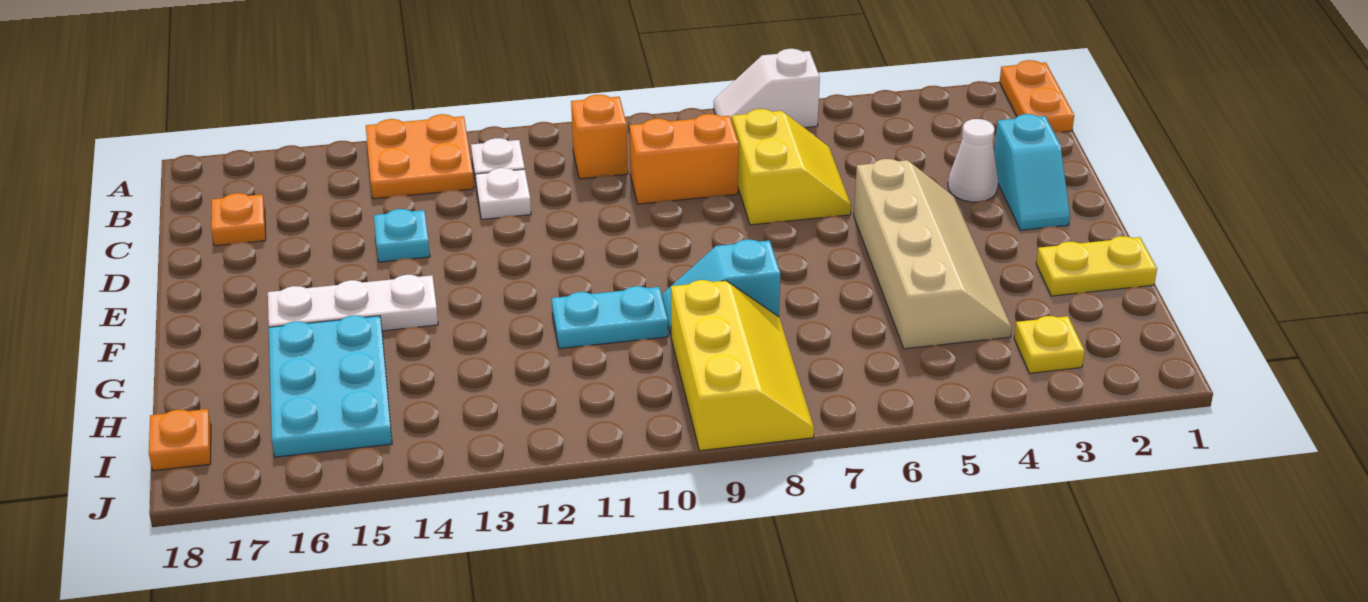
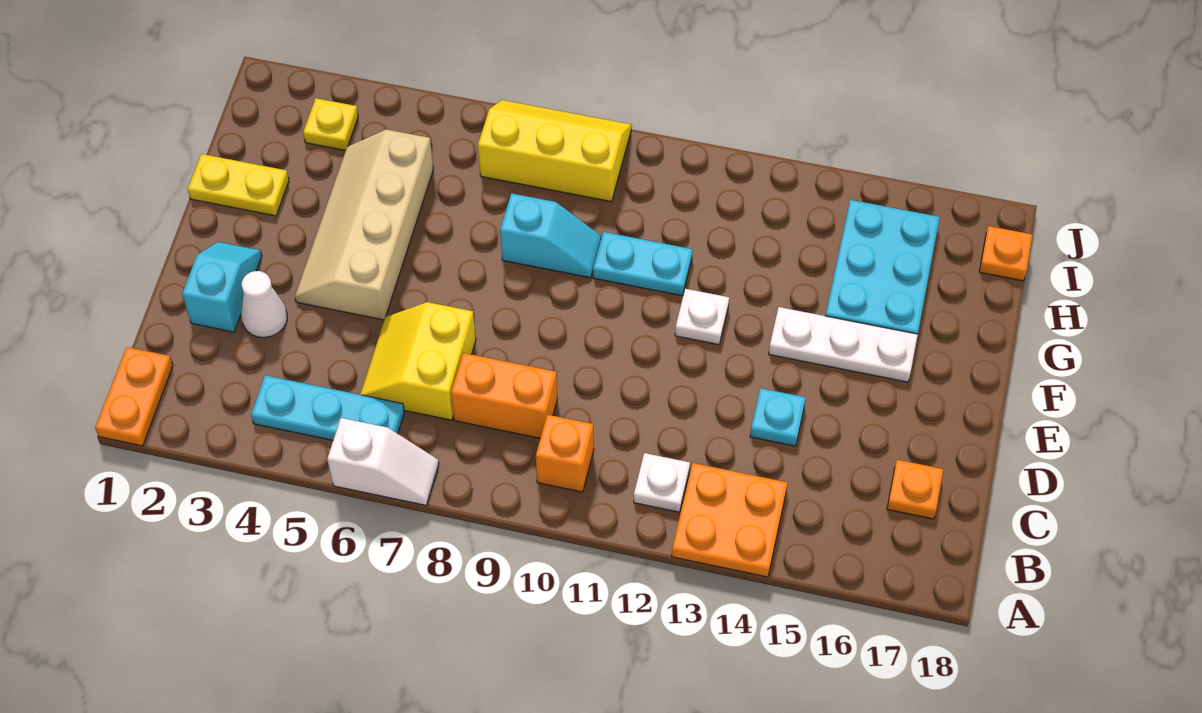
none -> cyan 1x3 plate [251,375,404,440]
white 1x1 plate [476,168,531,219] -> white 1x1 plate moved to [675,289,729,345]
yellow 2x3 slope [671,280,814,451] -> yellow 2x3 slope turned to [478,100,632,202]

